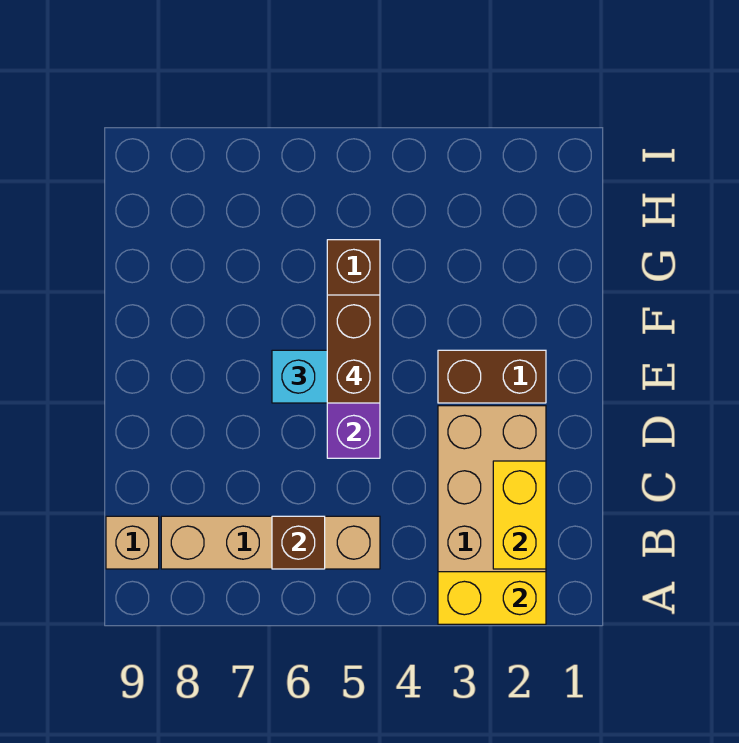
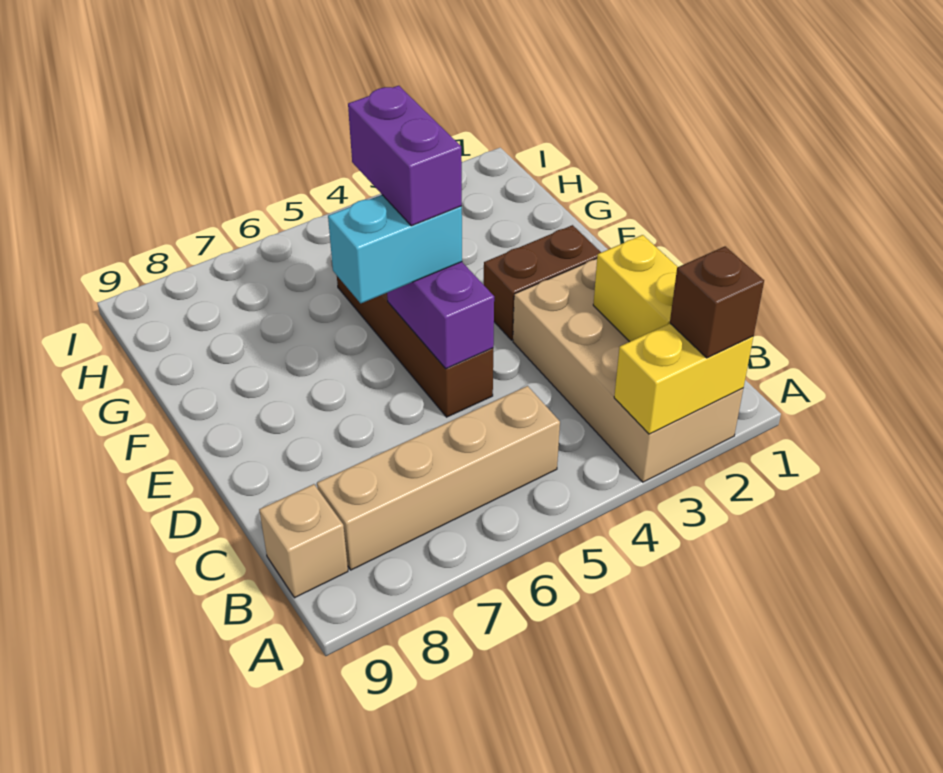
brown 1x1 brick [272,516,325,569] -> brown 1x1 brick moved to [670,246,764,358]
brown 1x2 brick [327,295,380,403] -> purple 1x2 brick [348,86,462,226]

